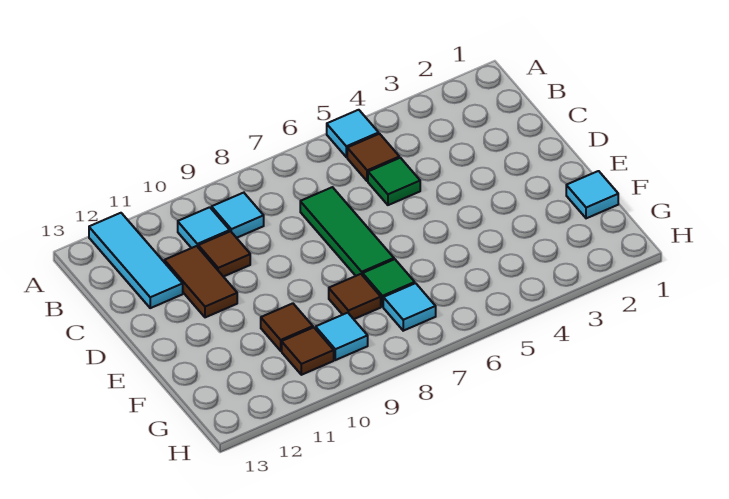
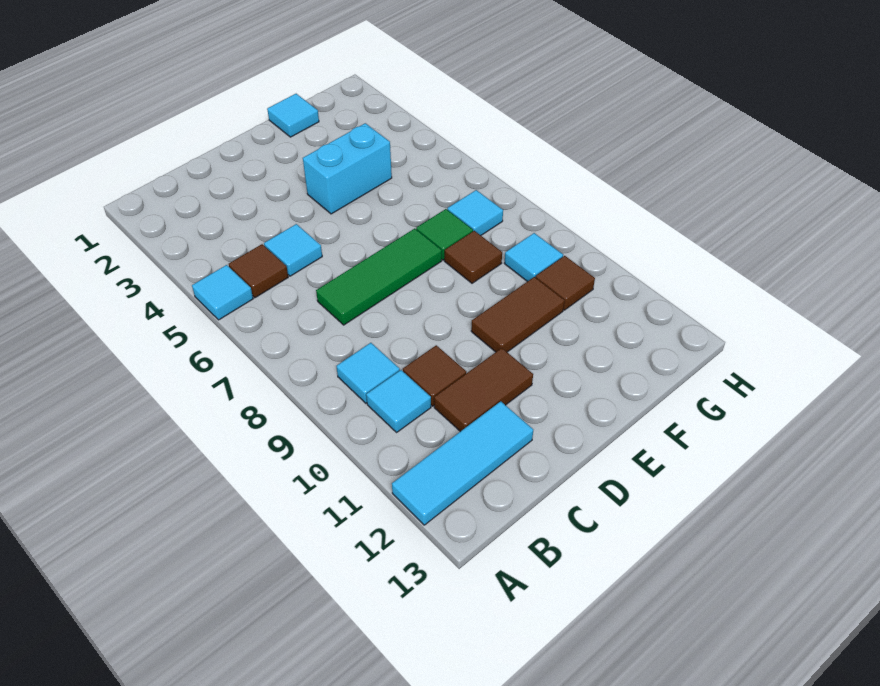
green 1x1 tile [368,158,420,205] -> cyan 1x1 tile [264,224,322,276]
none -> cyan 1x2 brick [303,123,392,214]
brown 1x1 tile [261,303,313,351] -> brown 1x2 tile [471,277,565,352]

